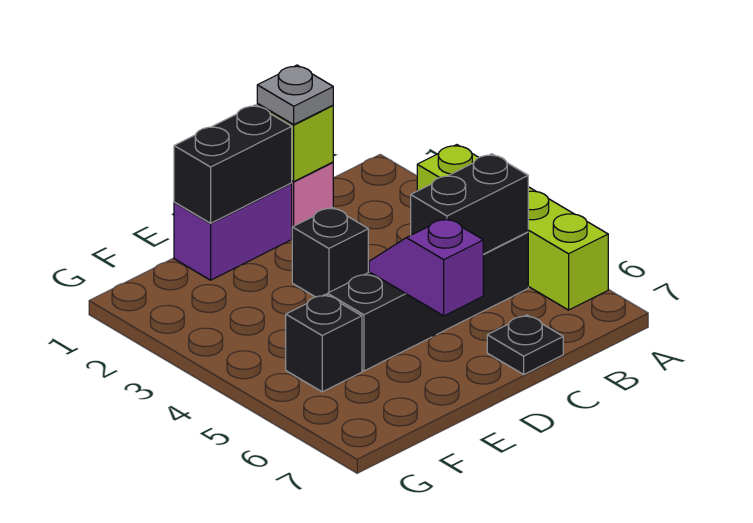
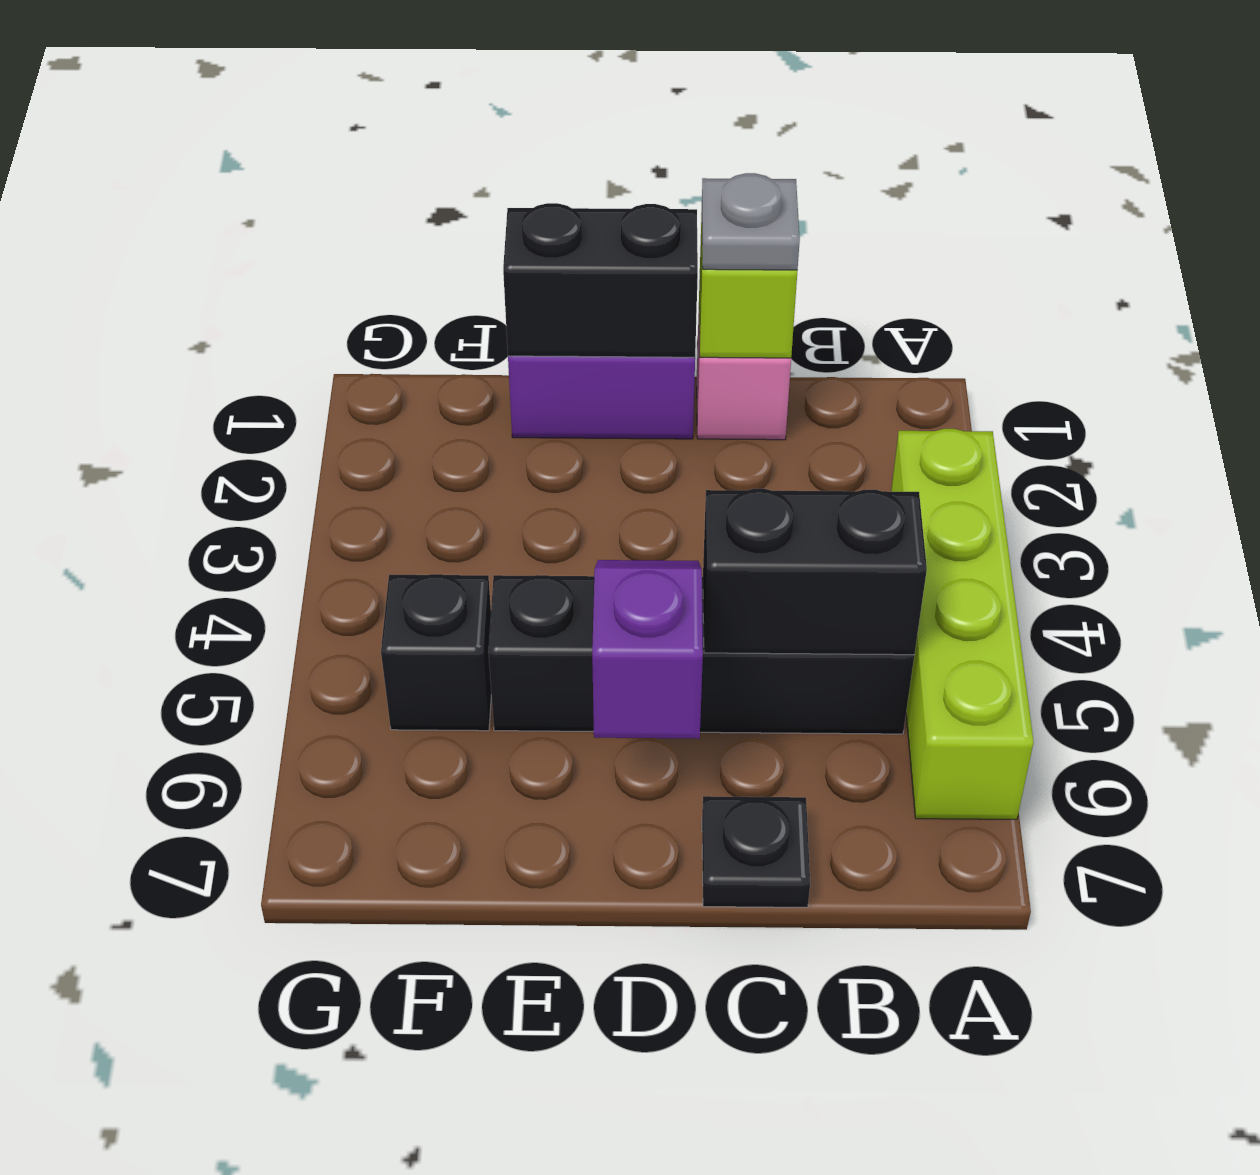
black 1x1 brick [292,207,368,297] -> none

